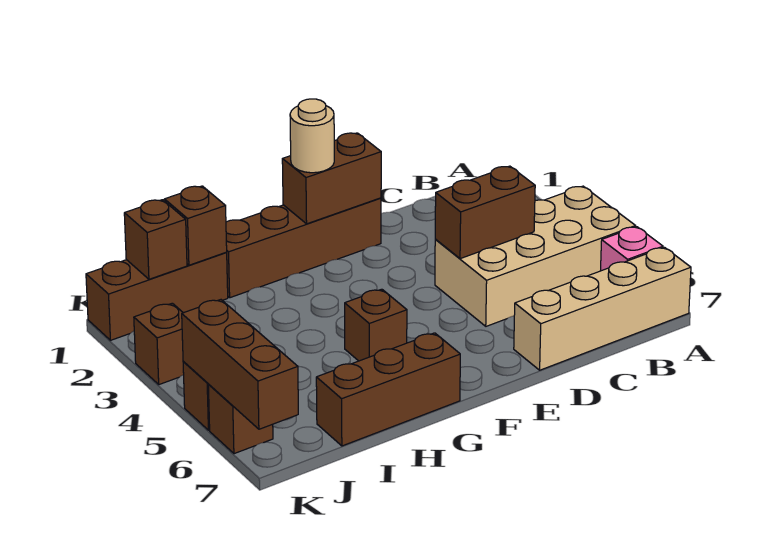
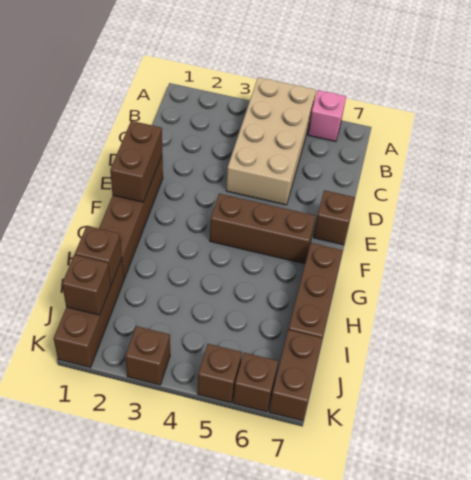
tan 1x4 brick [514,247,691,370] -> none
brown 1x2 brick [435,166,535,259] -> brown 1x2 brick moved to [269,330,322,421]
tan 1x1 round brick [290,99,334,173] -> none
brown 1x1 brick [345,289,407,361] -> brown 1x1 brick moved to [313,190,355,245]
brown 1x3 brick [182,300,298,429] -> brown 1x3 brick moved to [210,194,316,264]

